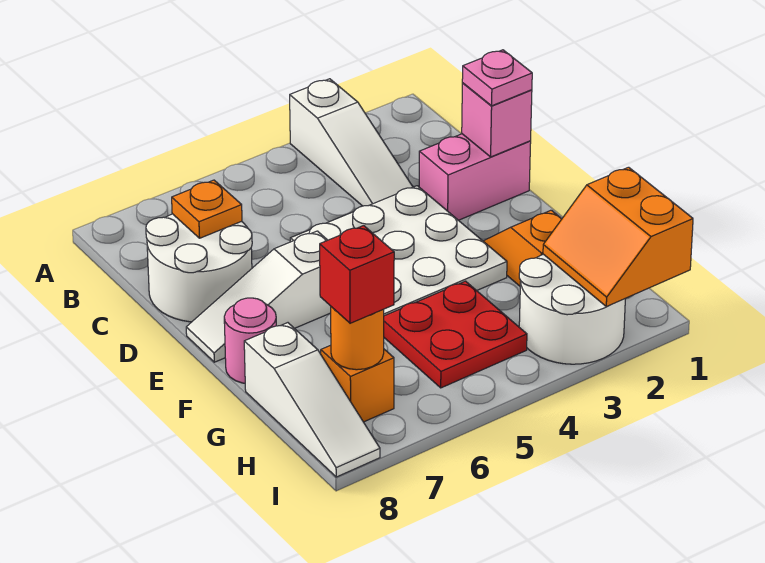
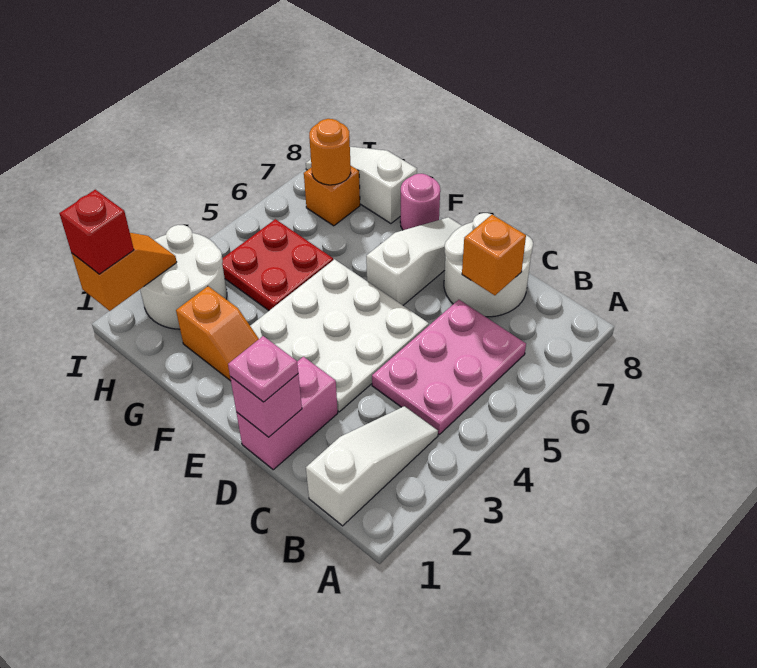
white 1x3 slope [290,79,413,206] -> white 1x3 slope turned to [306,406,438,526]
none -> pink 2x3 plate [372,300,526,434]
orange 1x1 plate [172,180,242,238] -> orange 1x1 brick [462,215,526,295]
orange 2x2 slope [543,167,693,307] -> orange 1x2 slope [72,233,177,311]
red 1x1 brick [320,226,394,323] -> red 1x1 brick moved to [59,190,134,274]

